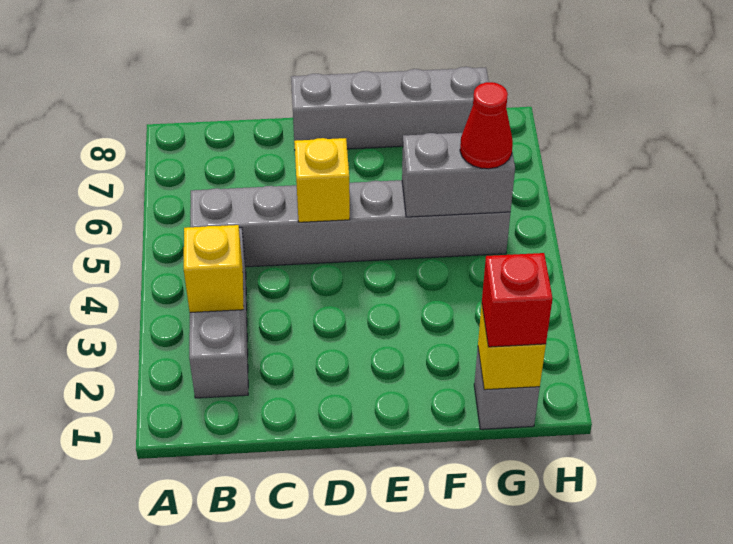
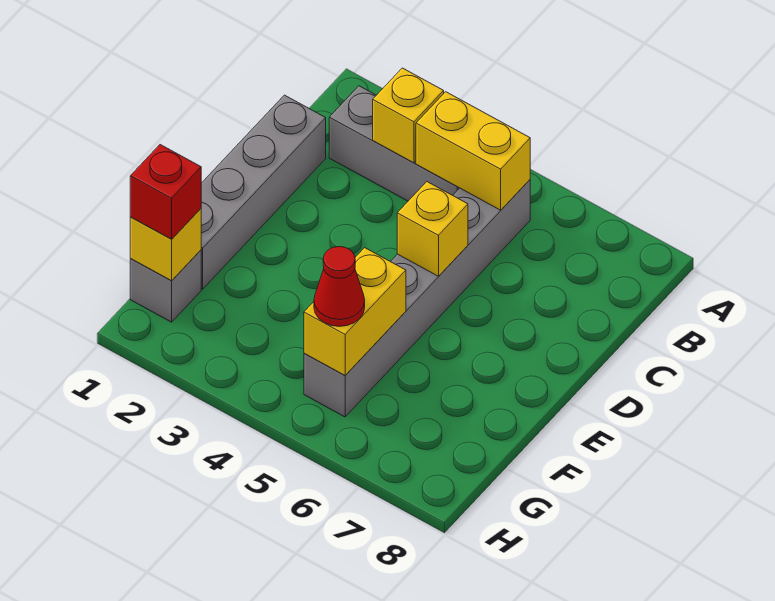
none -> yellow 1x2 brick [416,92,530,210]
grey 1x4 brick [291,67,489,149] -> grey 1x4 brick moved to [201,95,326,289]
grey 1x2 brick [402,133,515,217] -> yellow 1x2 brick [304,248,406,375]

